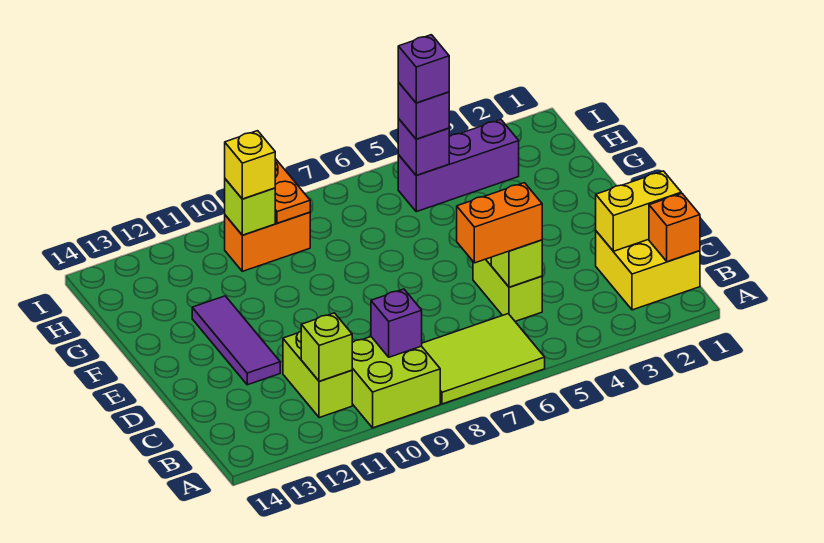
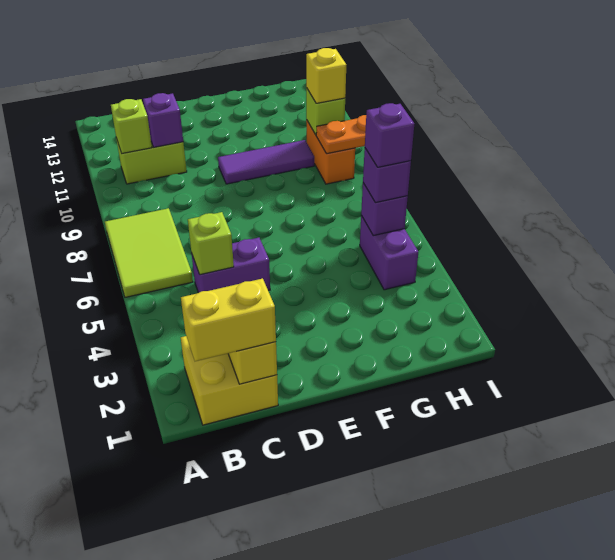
lime 2x2 brick [352,337,440,428] -> none
orange 1x1 brick [649,193,700,262] -> none
none -> yellow 1x2 brick [181,278,276,361]
purple 1x1 brick [371,289,422,357] -> purple 1x1 brick moved to [143,93,183,147]
lime 1x2 brick [473,258,542,321] -> purple 1x2 brick [192,238,270,293]
orange 1x2 brick [457,183,542,263] -> none
purple 1x3 tile [192,296,280,385] -> purple 1x3 tile moved to [218,140,314,184]
purple 1x3 brick [398,120,519,212] -> purple 1x2 brick [360,216,418,290]

